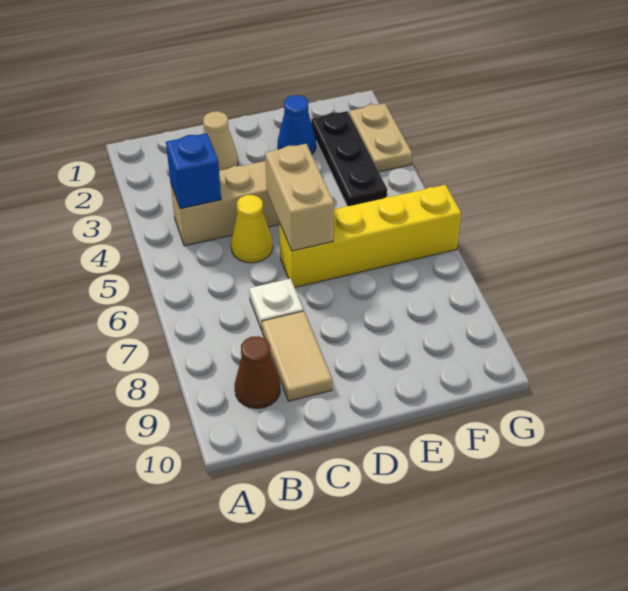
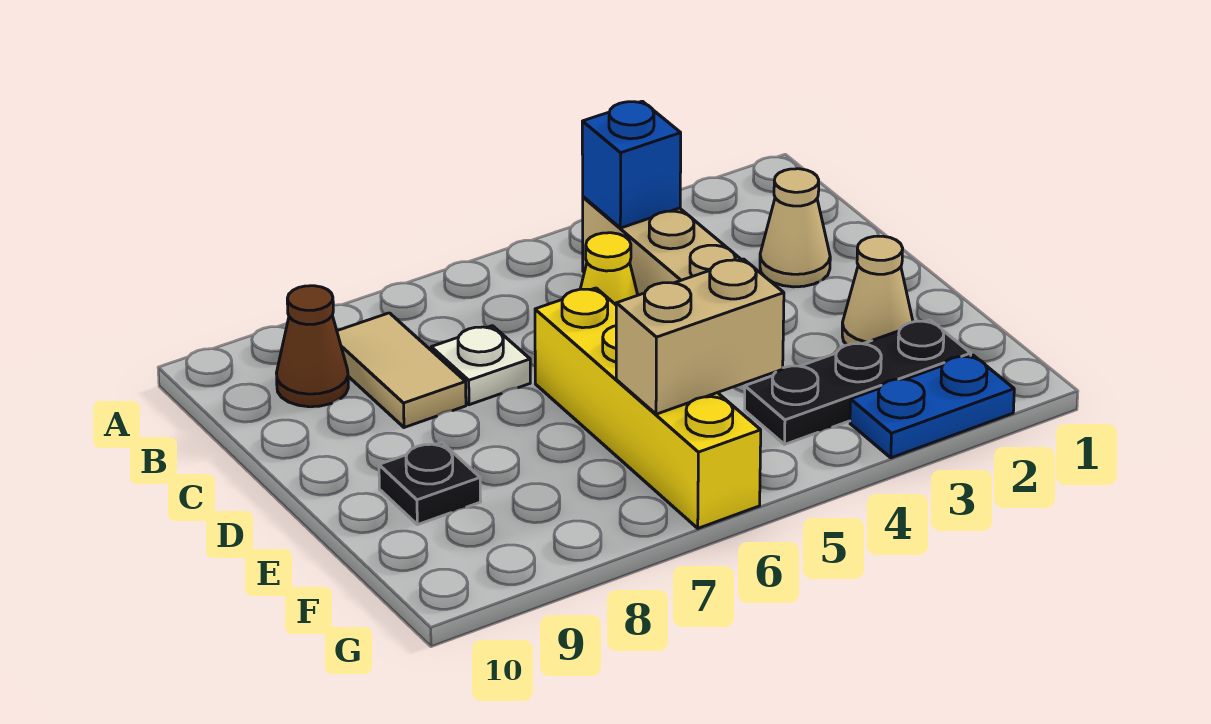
tan 1x2 tile [262,311,332,401] -> tan 1x2 tile turned to [337,313,466,428]
tan 1x2 brick [265,144,334,251] -> tan 1x2 brick moved to [616,259,784,414]
blue 1x1 cone [278,95,316,154] -> tan 1x1 cone [842,236,913,345]
none -> black 1x1 plate [379,442,481,525]
tan 1x2 plate [349,103,412,172] -> blue 1x2 plate [850,355,1014,458]

